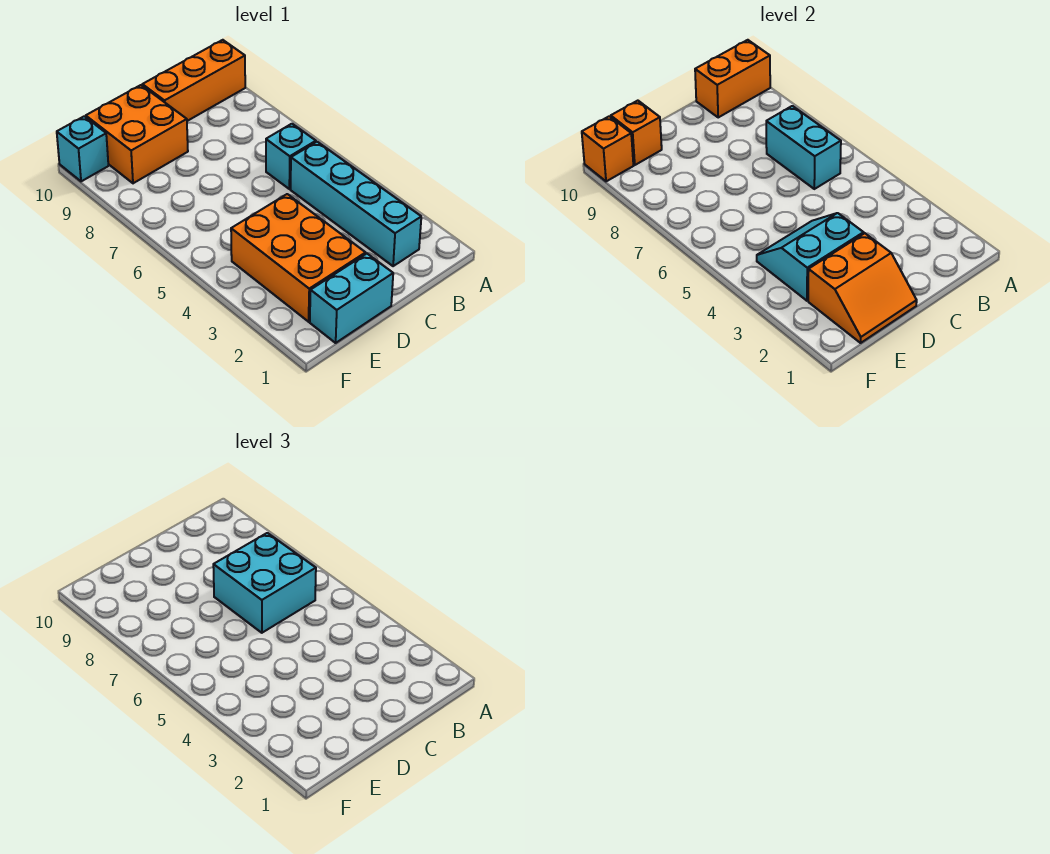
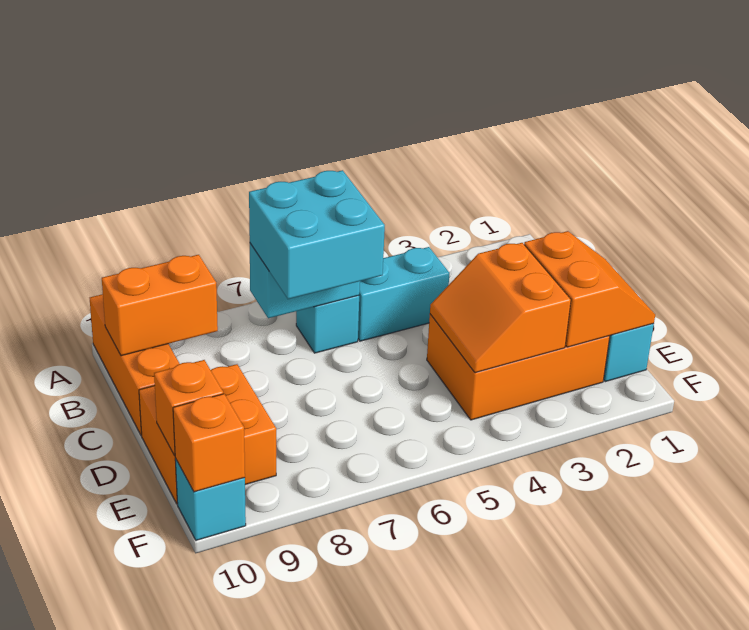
orange 1x2 brick [695,40,770,117] -> orange 1x2 brick turned to [102,255,218,356]
cyan 1x4 brick [291,142,421,266] -> cyan 1x2 brick [358,247,449,341]
cyan 2x2 slope [757,213,864,301] -> orange 2x2 slope [430,243,571,373]

